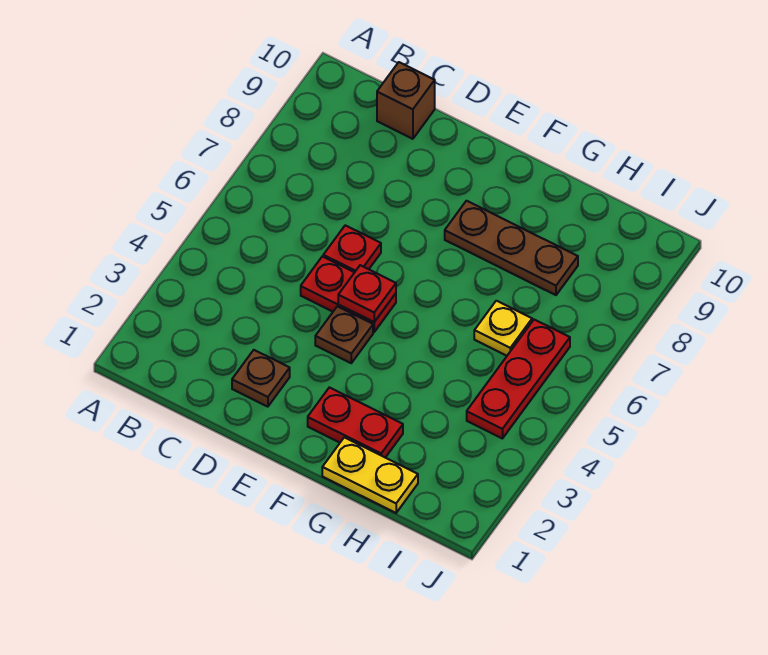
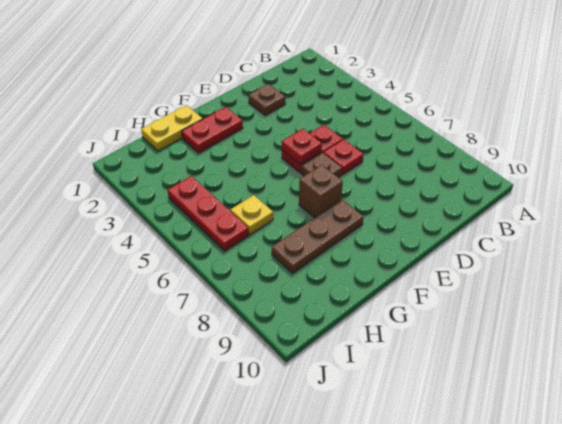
brown 1x1 brick [377,62,435,139] -> brown 1x1 brick moved to [299,165,343,218]
brown 1x1 plate [315,306,373,363] -> brown 1x1 plate moved to [301,153,342,178]

